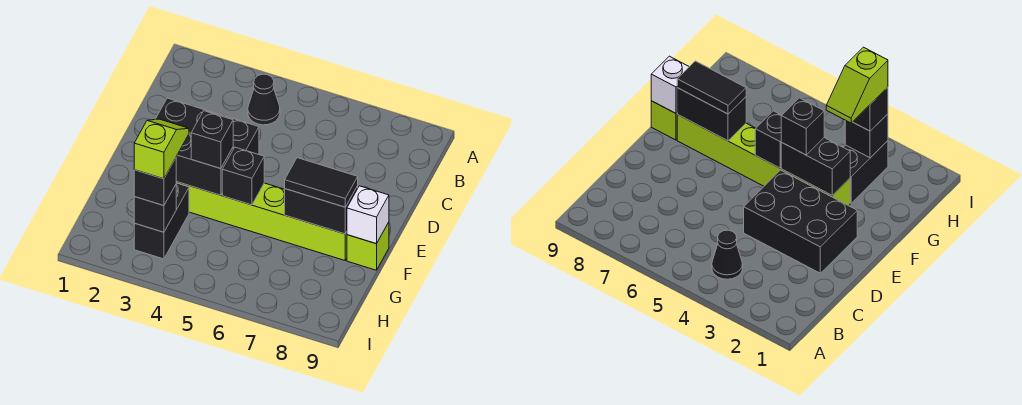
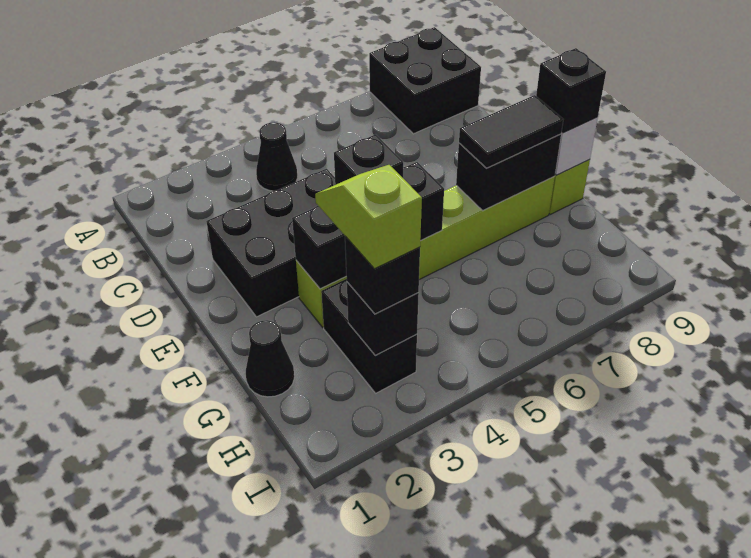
none -> black 2x2 brick [369,27,481,134]
none -> black 1x1 brick [536,48,606,133]
none -> black 1x1 cone [246,320,294,397]

